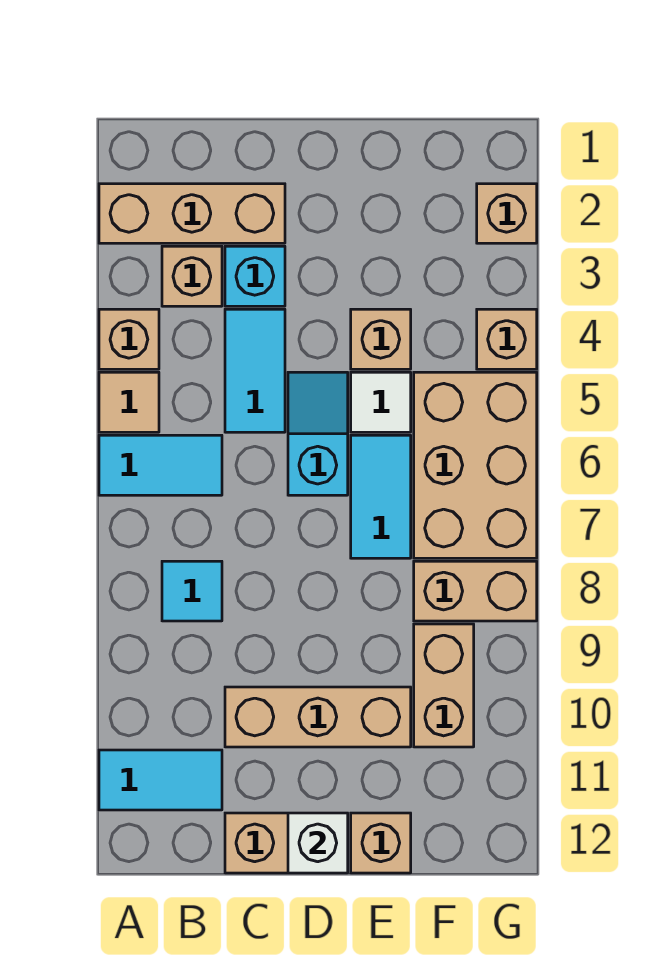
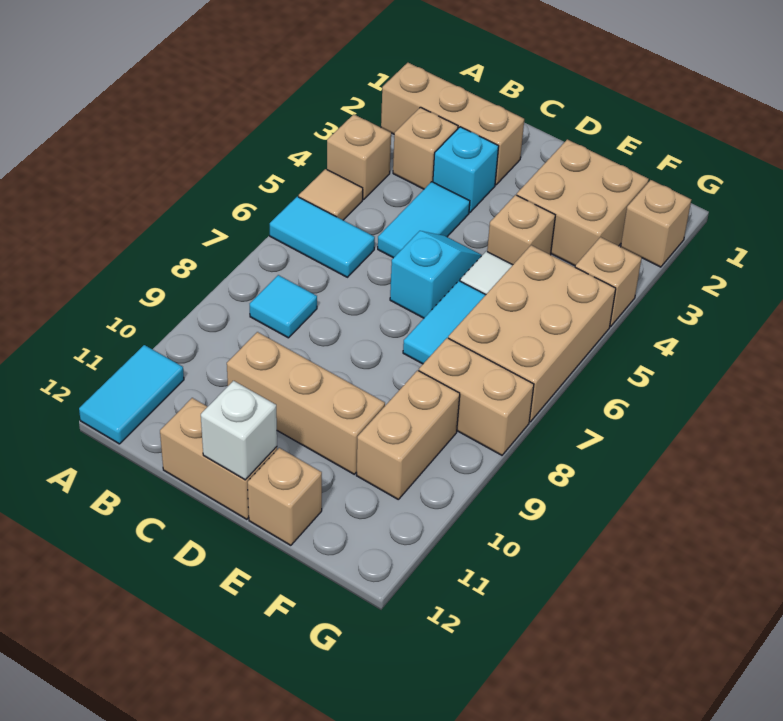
cyan 1x2 tile [99,750,222,810] -> cyan 1x2 tile turned to [79,345,184,444]
none -> tan 2x2 brick [517,139,649,266]

